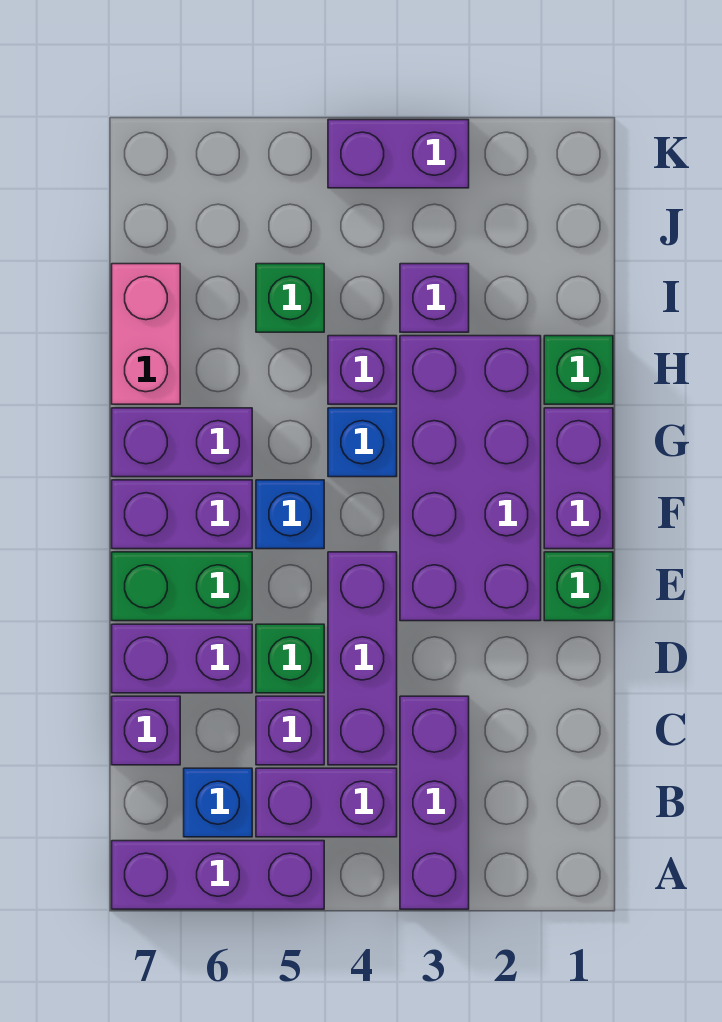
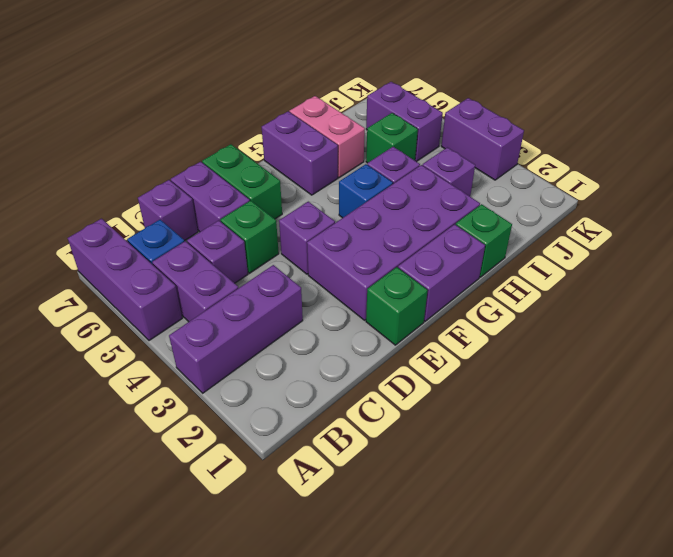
purple 1x3 brick [328,552,397,765] -> purple 1x1 brick [279,202,335,274]
blue 1x1 brick [256,480,324,549] -> none
purple 1x2 brick [112,480,252,549] -> purple 1x2 brick moved to [366,82,443,162]
pink 1x2 brick [112,264,180,404] -> pink 1x2 brick turned to [290,96,365,178]

